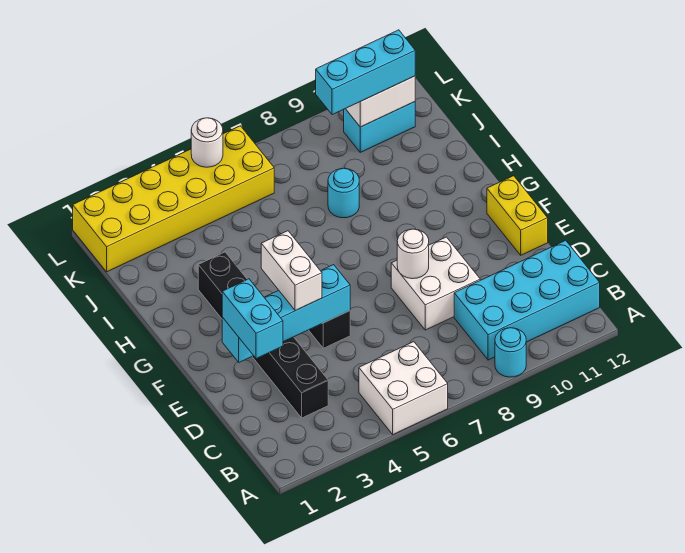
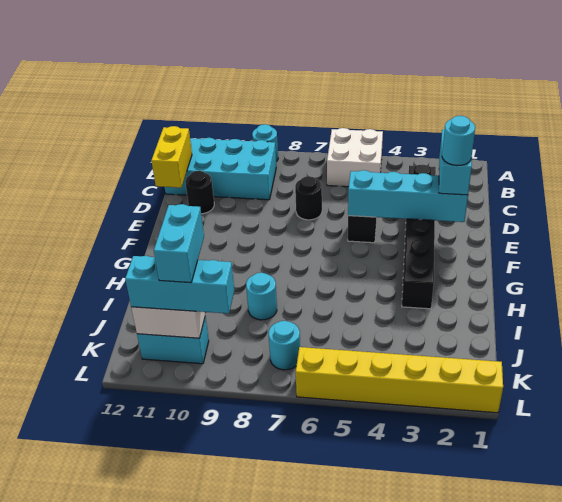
none -> black 1x1 round brick [295,176,322,220]
white 2x2 brick [391,237,480,330] -> none
none -> black 1x1 round brick [185,171,214,214]
none -> cyan 1x1 round brick [442,116,475,166]
white 1x2 brick [261,231,322,311] -> none
white 1x1 round brick [397,229,429,279] -> none
yellow 1x2 brick [487,176,548,255] -> yellow 1x2 brick moved to [151,126,192,188]
none -> cyan 1x2 brick [154,204,204,283]
yellow 2x6 brick [73,126,274,272] -> yellow 1x6 brick [296,347,503,413]
none -> cyan 1x1 round brick [269,321,300,370]
white 1x1 round brick [191,118,223,167] -> none

